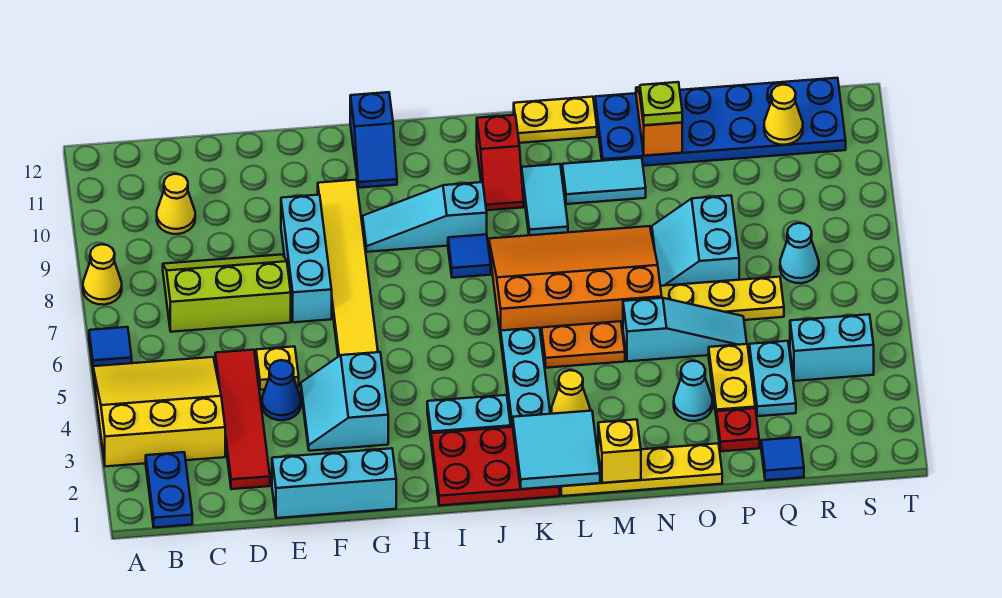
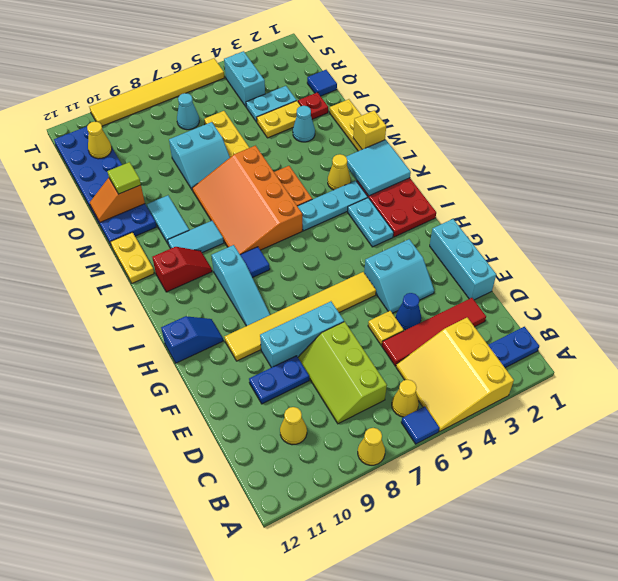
none -> yellow 1x1 cone [392,380,419,417]
none -> blue 1x2 plate [249,356,309,404]
cyan 1x3 slope [623,298,747,361] -> none
lime 1x1 plate [640,82,682,125] -> lime 1x1 tile [107,162,141,194]
none -> yellow 1x6 tile [89,58,224,126]

